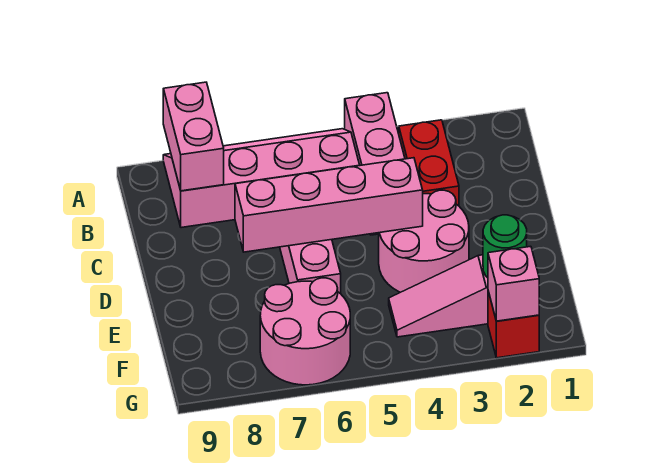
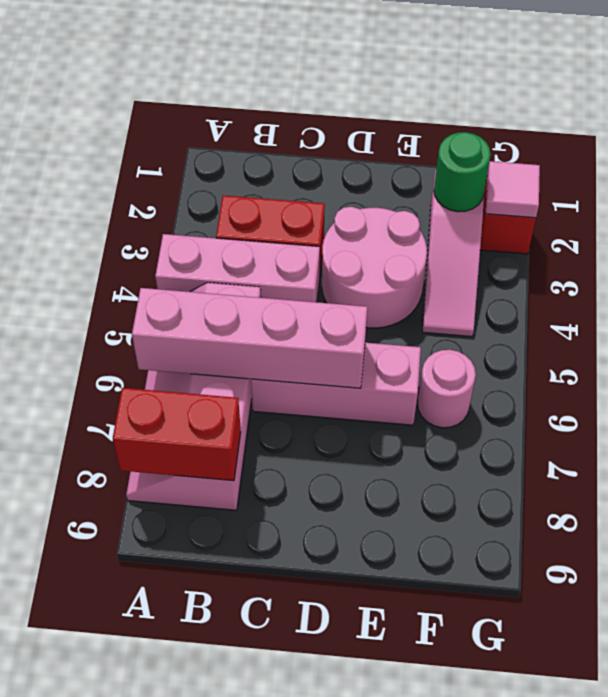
pink 1x2 brick [163,82,224,191] -> red 1x2 brick [113,388,241,481]
pink 1x4 brick [235,158,423,252] -> pink 1x4 brick turned to [132,288,367,388]
pink 2x2 round brick [260,278,350,385] -> pink 1x1 round brick [418,350,476,428]
pink 1x1 brick [488,246,539,321] -> pink 1x1 tile [486,161,540,218]

